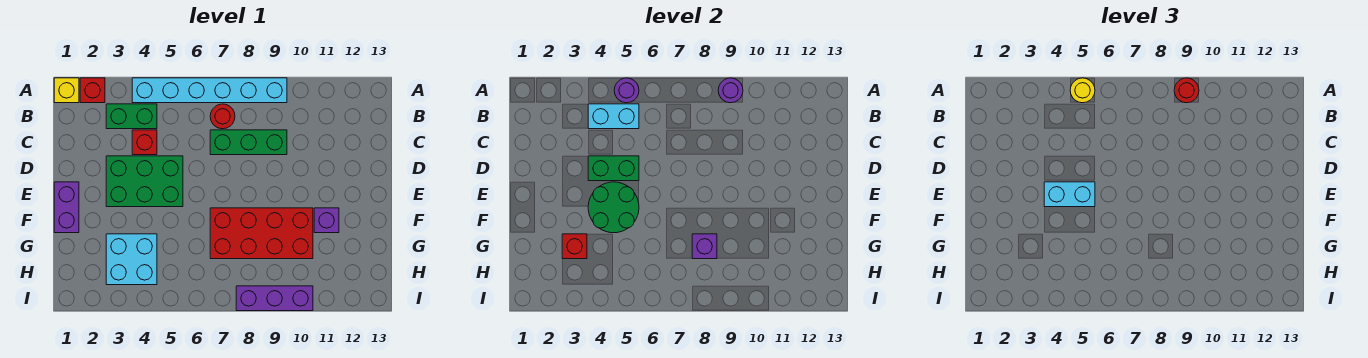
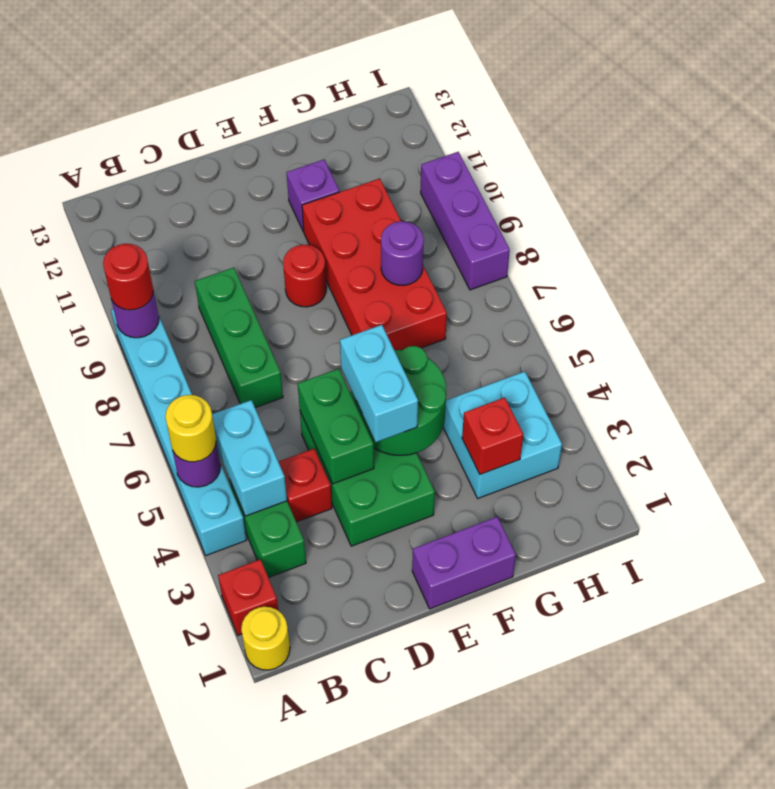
yellow 1x1 brick [54,78,79,103] -> yellow 1x1 round brick [241,607,290,670]
red 1x1 round brick [210,104,235,129] -> red 1x1 round brick moved to [283,245,326,307]
purple 1x1 brick [692,234,717,259] -> purple 1x1 round brick [381,221,424,286]

